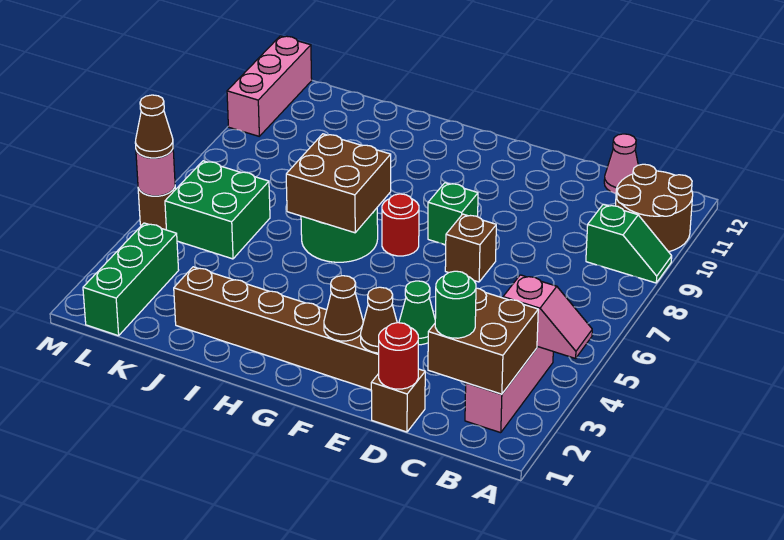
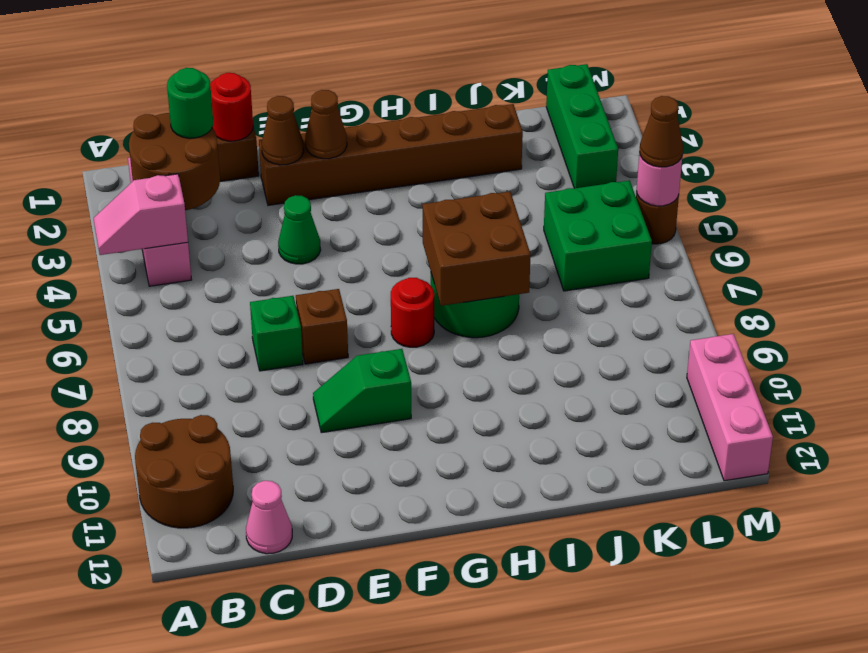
green 1x2 slope [586,204,672,283] -> green 1x2 slope moved to [313,349,411,433]
brown 2x2 brick [428,288,538,394] -> brown 2x2 round brick [129,113,220,210]
green 1x1 brick [428,183,478,245] -> green 1x1 brick moved to [250,296,303,371]

